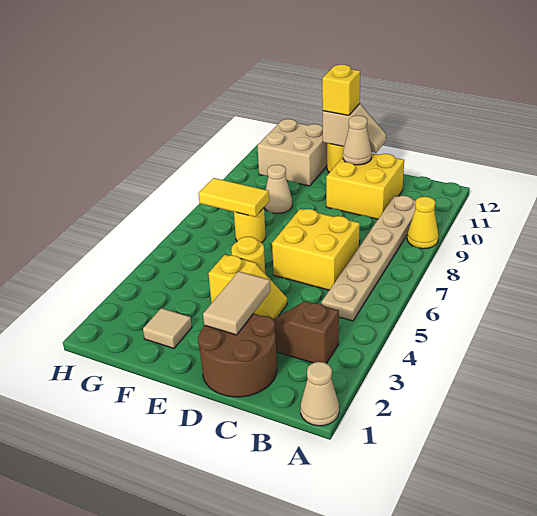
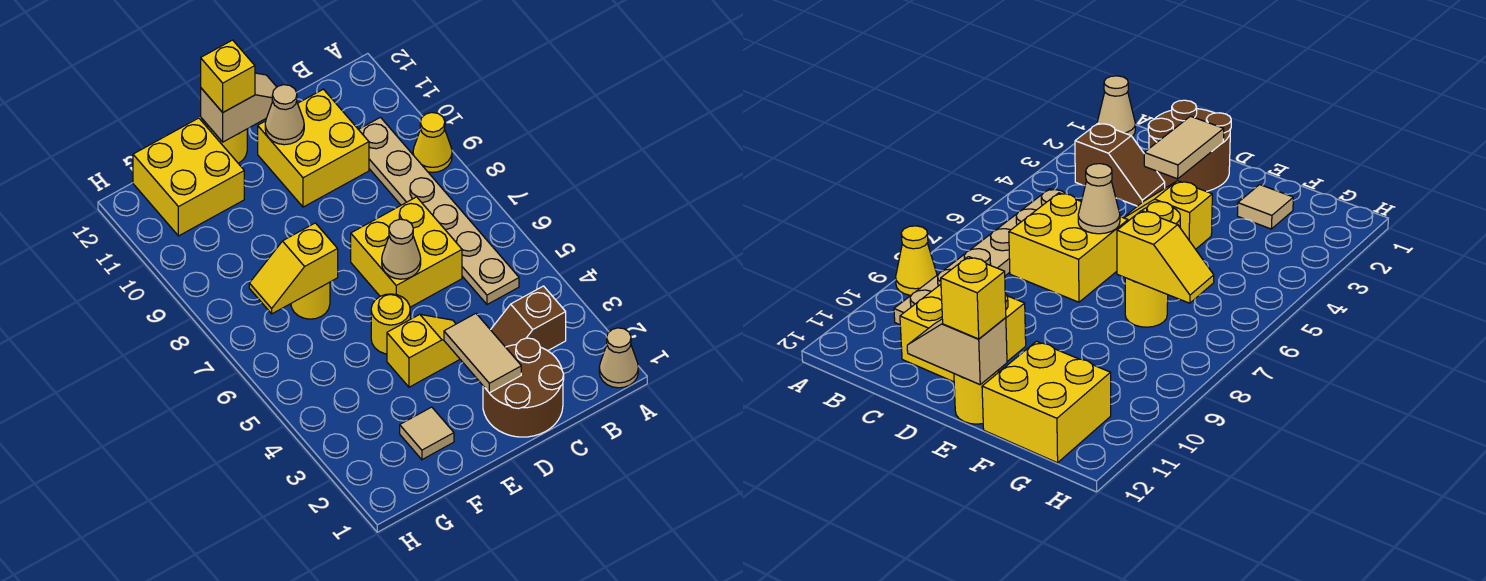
yellow 1x2 tile [199,178,269,217] -> yellow 1x2 slope [249,223,338,314]
tan 1x1 cone [264,165,292,213] -> tan 1x1 cone moved to [382,219,421,279]
tan 2x2 brick [257,119,327,186] -> yellow 2x2 brick [133,118,244,236]

